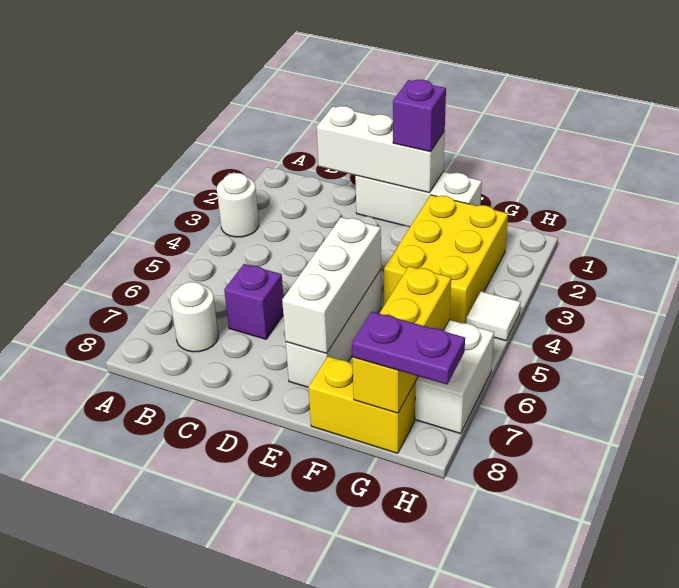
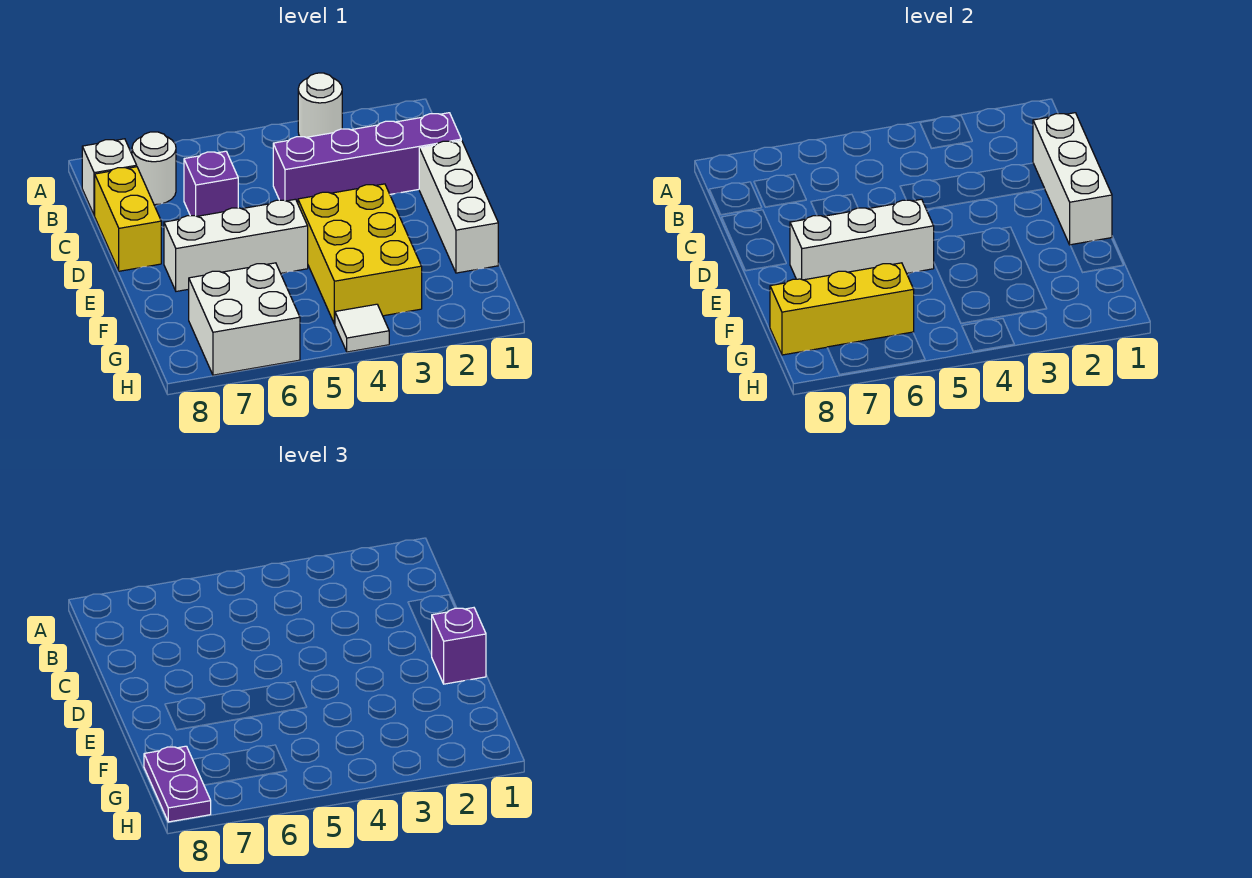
none -> white 1x1 brick [82,139,137,216]
none -> purple 1x4 brick [273,113,461,203]
yellow 2x3 brick [384,195,508,323] -> yellow 2x3 brick turned to [298,184,422,324]
yellow 1x2 brick [308,356,415,453] -> yellow 1x2 brick moved to [95,167,161,271]

